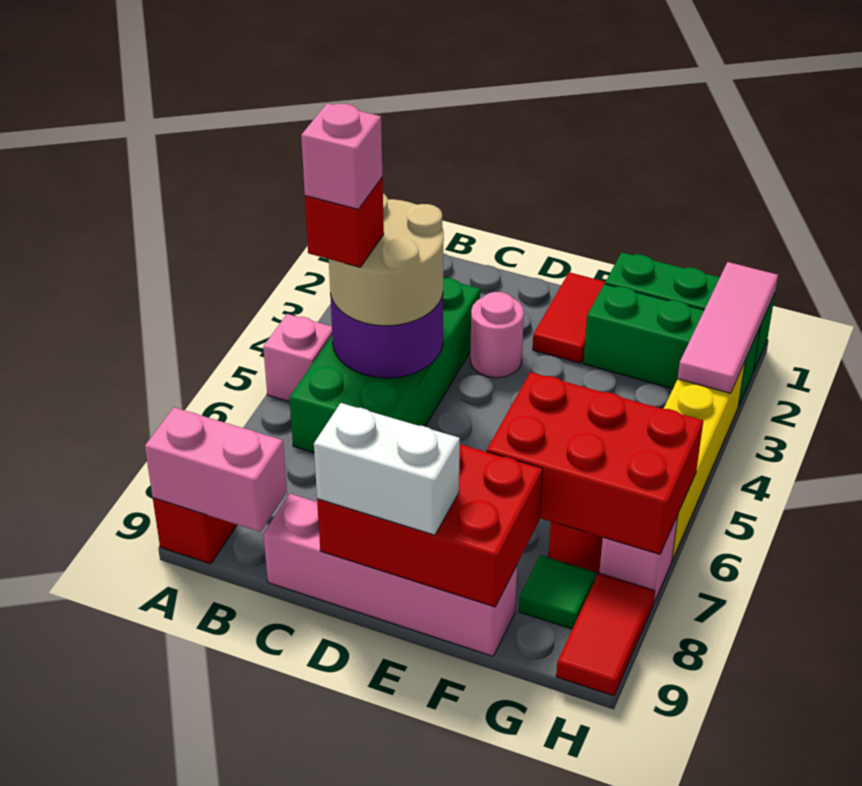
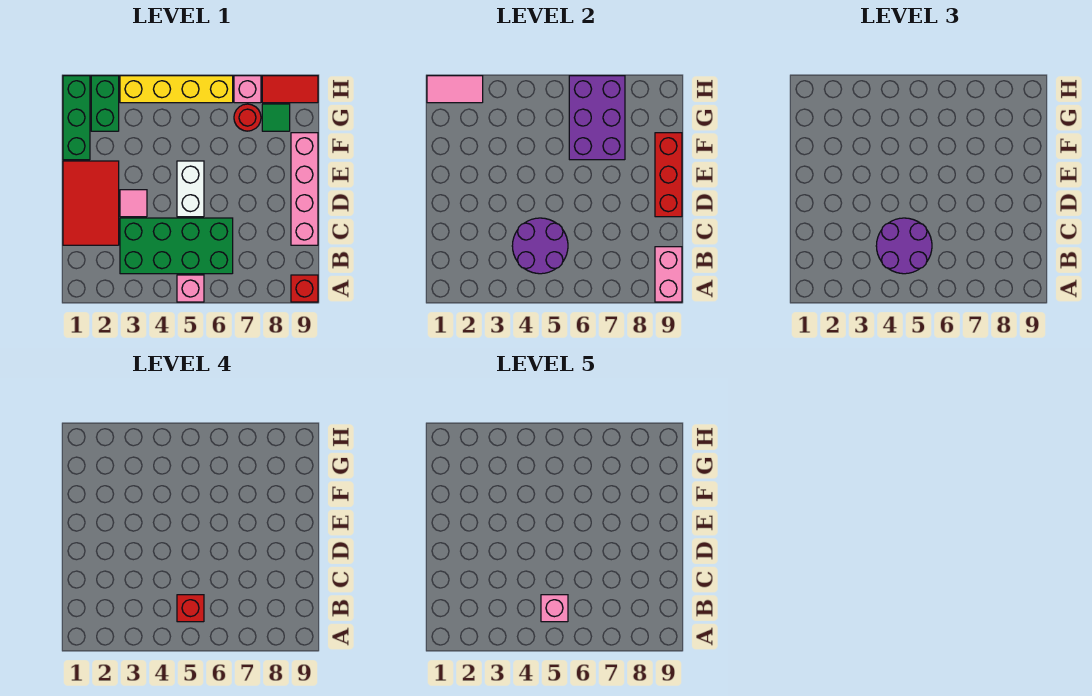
tan 2x2 round brick [329,194,444,326] -> purple 2x2 round brick [876,218,932,274]
pink 1x1 round brick [470,292,524,378] -> pink 1x1 tile [120,190,147,217]
red 2x3 brick [317,444,543,607] -> red 1x3 brick [655,133,682,217]
white 1x2 brick [314,403,460,535] -> white 1x2 brick moved to [177,161,204,217]
red 1x2 tile [533,272,605,363] -> red 2x3 tile [63,161,119,245]
green 1x3 brick [583,284,761,406] -> green 1x2 brick [91,76,119,131]
red 2x3 brick [487,372,703,554] -> purple 2x3 brick [569,76,625,160]
pink 1x3 tile [678,262,778,393] -> pink 1x2 tile [427,76,483,103]

